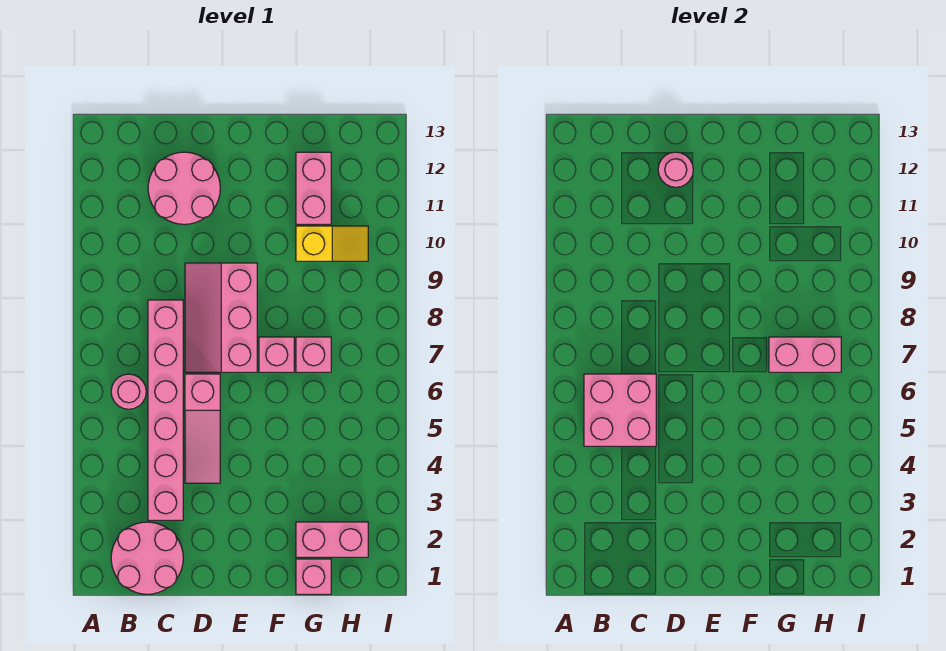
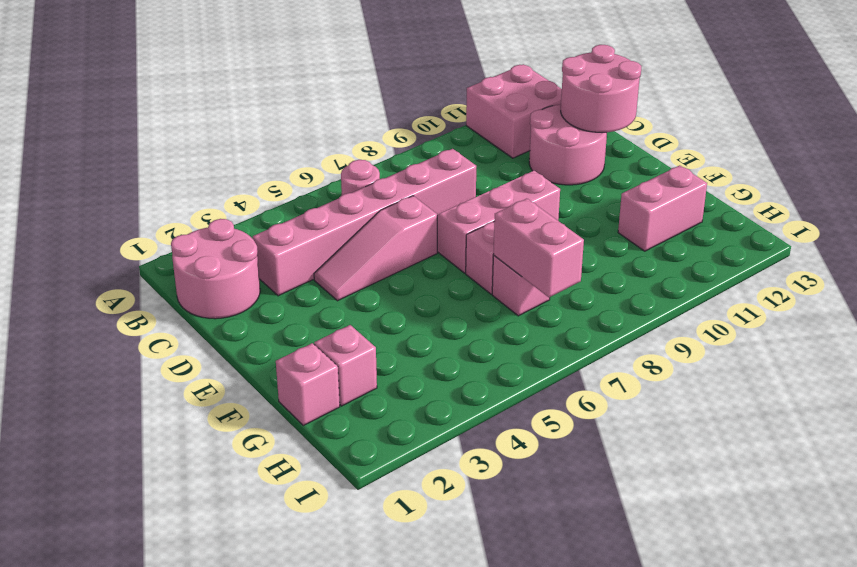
pink 2x2 brick [584,374,656,446] -> pink 2x2 brick moved to [466,64,562,158]
pink 1x1 round brick [658,152,693,187] -> pink 2x2 round brick [561,45,642,133]
pink 1x2 brick [296,522,368,557] -> pink 1x1 brick [314,325,377,406]
yellow 1x2 slope [296,226,368,261] -> none

